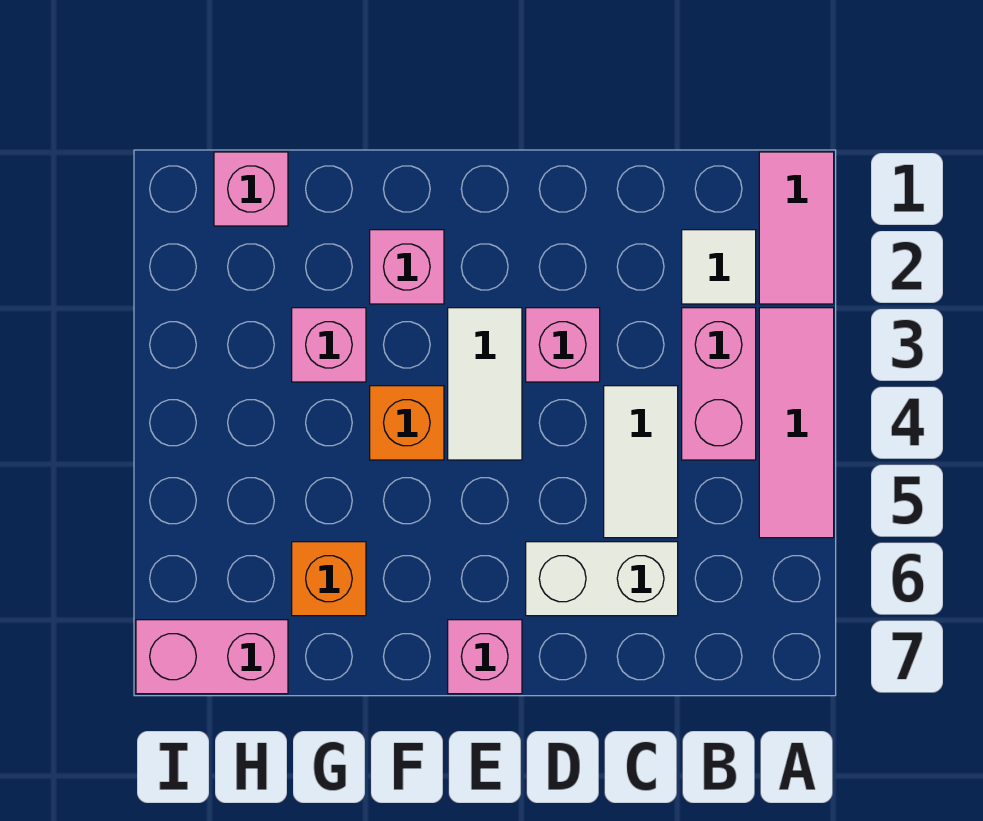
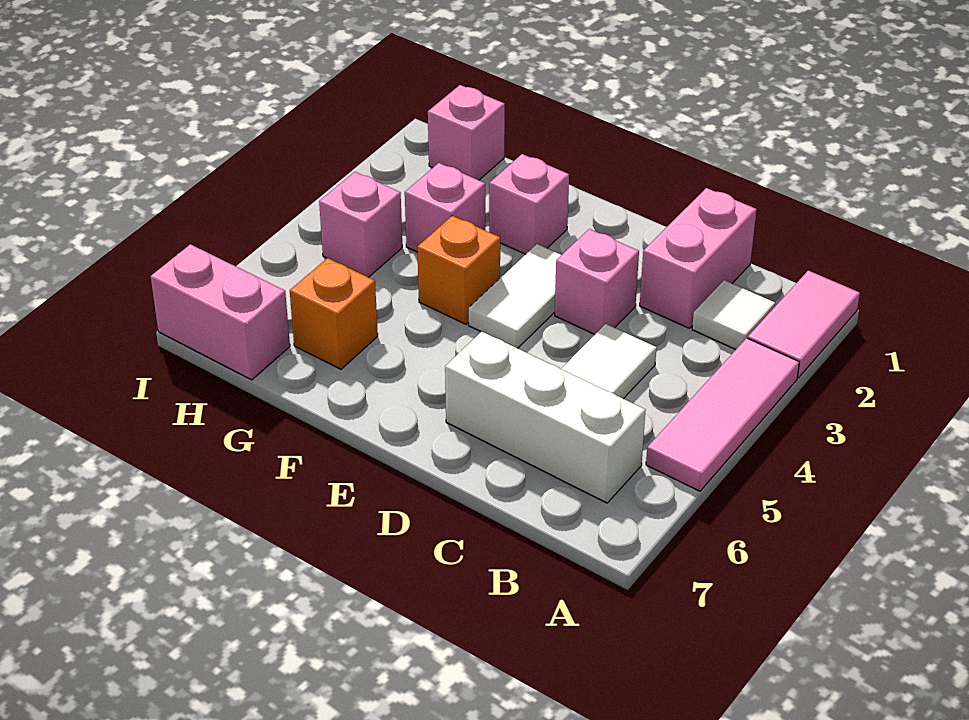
pink 1x2 brick [682,308,756,460] -> pink 1x2 brick moved to [640,188,757,328]
white 1x2 brick [526,542,678,616] -> white 1x3 brick [445,331,645,503]
pink 1x1 brick [448,620,522,694] -> pink 1x1 brick moved to [319,172,402,277]

